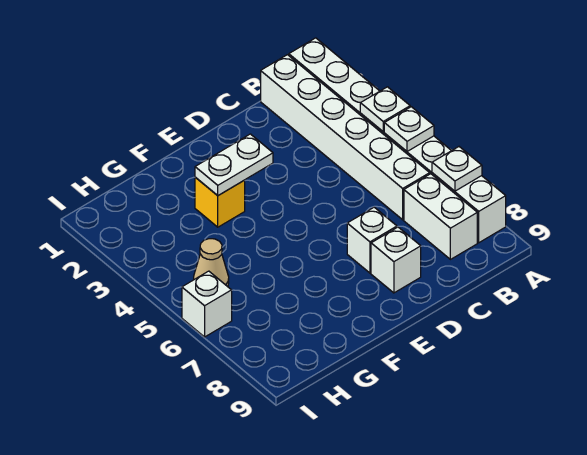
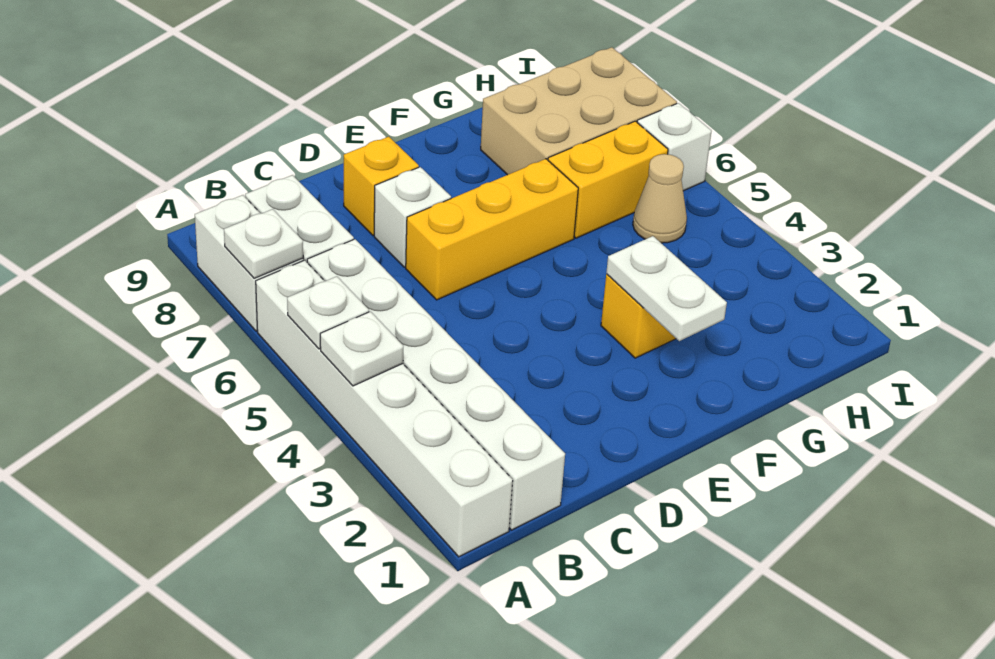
none -> yellow 1x3 brick [406,159,578,300]
white 1x1 brick [371,227,421,293] -> yellow 1x1 brick [344,137,419,235]
white 1x2 plate [195,134,273,195] -> white 1x2 plate turned to [606,236,727,341]
none -> yellow 1x2 brick [548,121,668,238]
none -> tan 2x3 brick [481,47,677,175]

